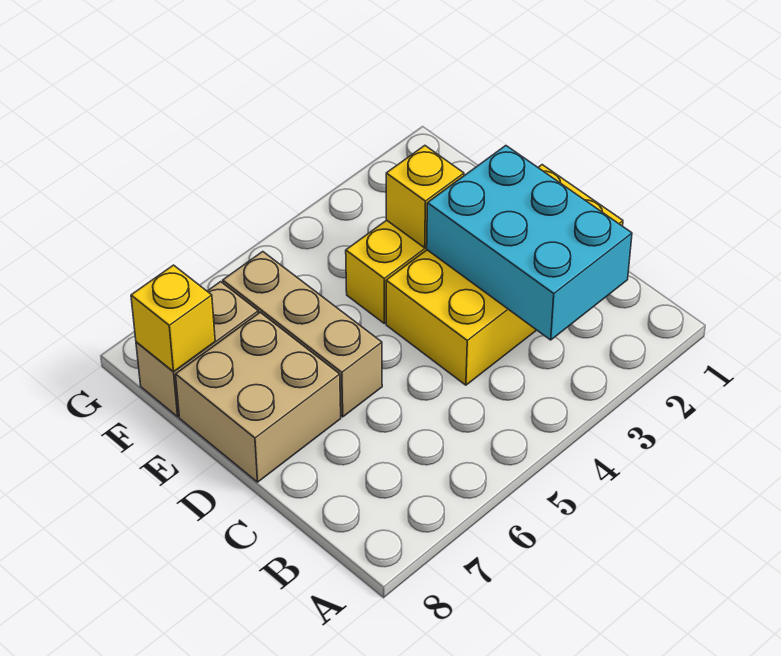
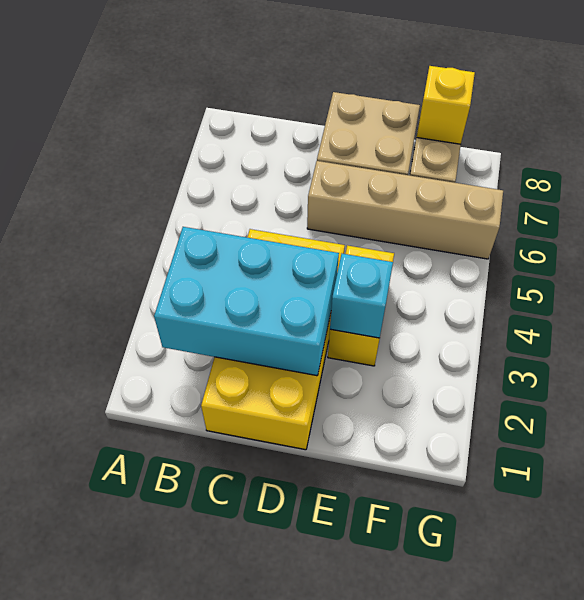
tan 1x3 brick [223,252,382,417] -> tan 1x4 brick [307,161,503,259]
yellow 1x1 brick [386,146,464,248] -> cyan 1x1 brick [330,254,393,338]

